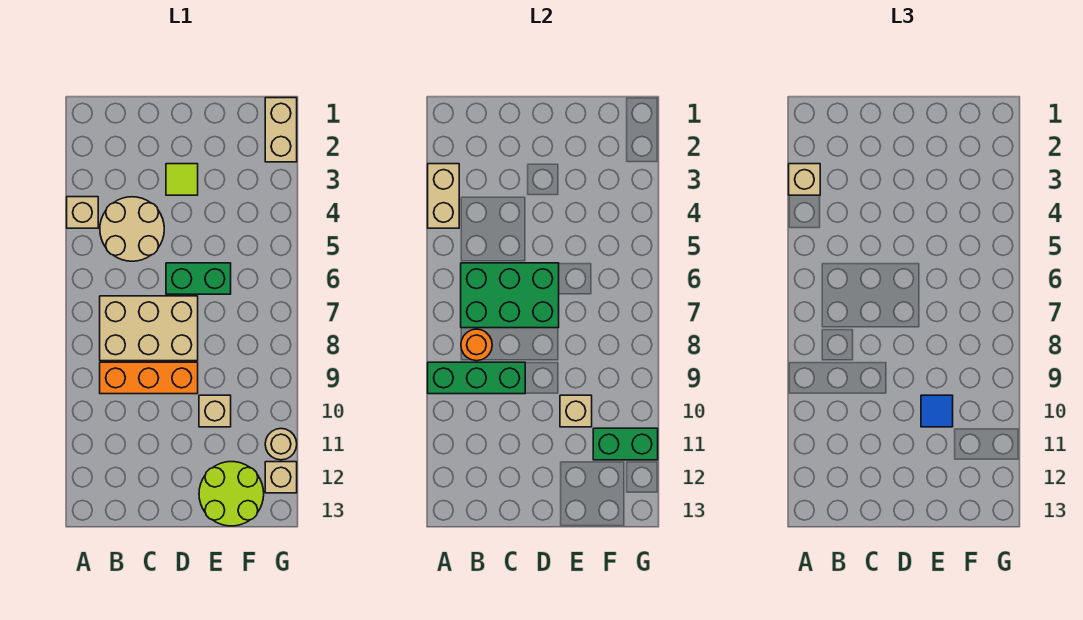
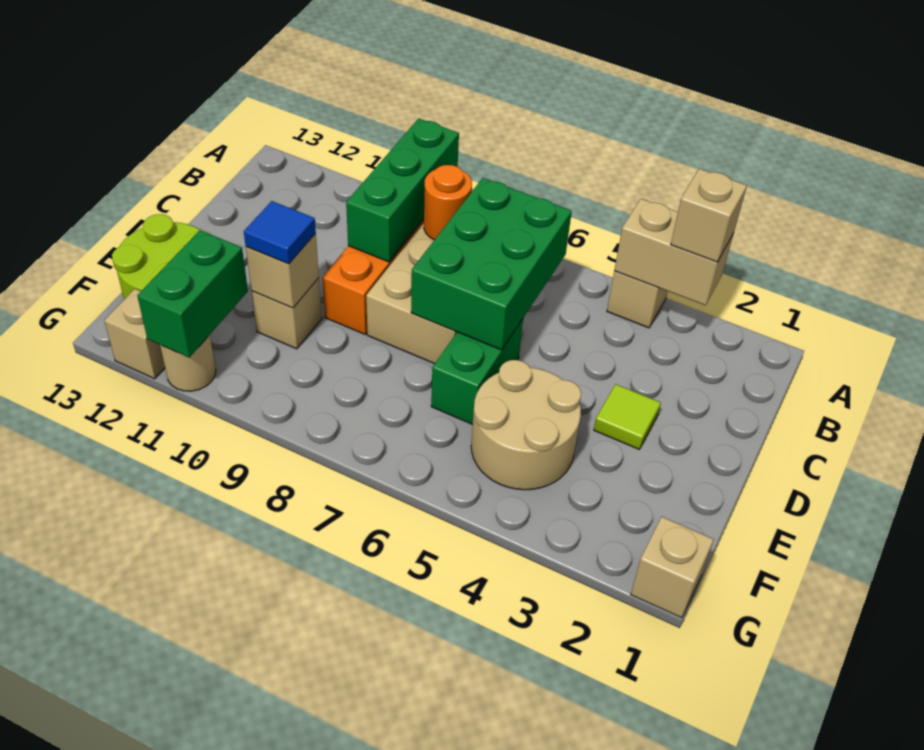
tan 2x2 round brick [100,197,164,261] -> tan 2x2 round brick moved to [471,360,581,490]
tan 1x2 brick [265,98,297,162] -> tan 1x1 brick [631,517,714,618]

